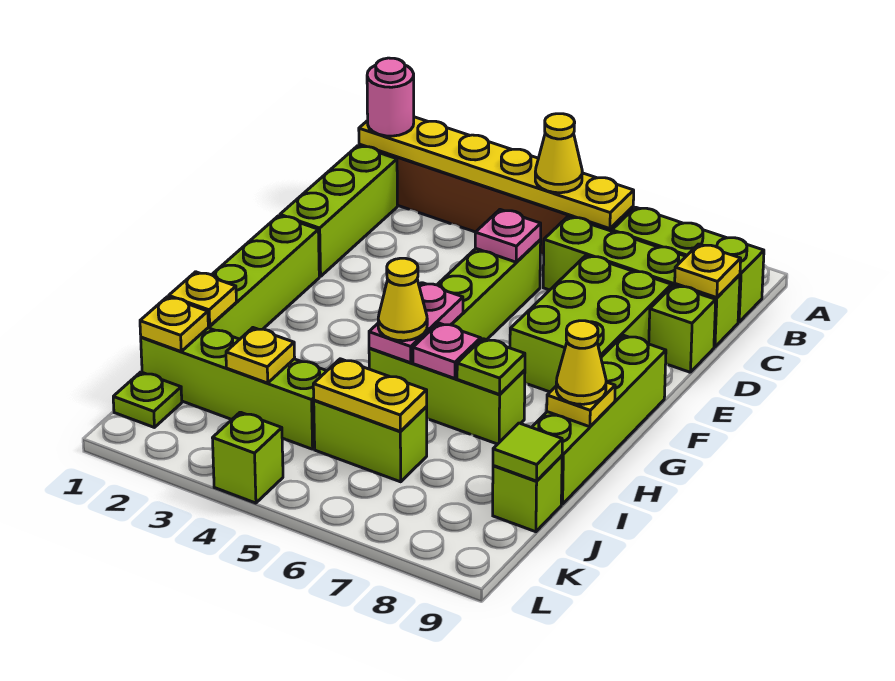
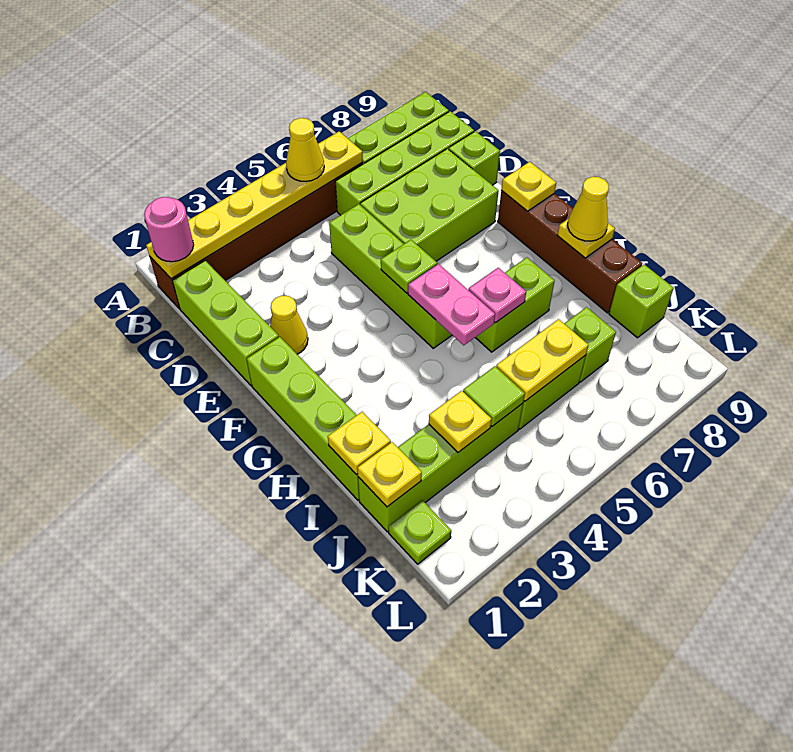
yellow 1x1 plate [675,244,741,298] -> yellow 1x1 plate moved to [501,162,556,211]
pink 1x1 plate [475,210,541,262] -> none
lime 2x3 brick [510,255,671,392] -> lime 2x3 brick turned to [360,149,499,261]
lime 1x4 brick [532,335,666,504] -> brown 1x4 brick [498,191,642,313]
lime 1x3 brick [369,348,525,444] -> lime 1x2 brick [475,257,555,352]
yellow 1x1 cone [378,258,427,341] -> yellow 1x1 cone moved to [270,296,308,354]
lime 1x1 plate [457,339,525,394] -> lime 1x1 plate moved to [381,240,437,293]
lime 1x1 tile [493,423,562,481] -> lime 1x1 tile moved to [463,366,525,426]
lime 1x1 brick [213,412,283,503] -> lime 1x1 brick moved to [564,307,616,382]

